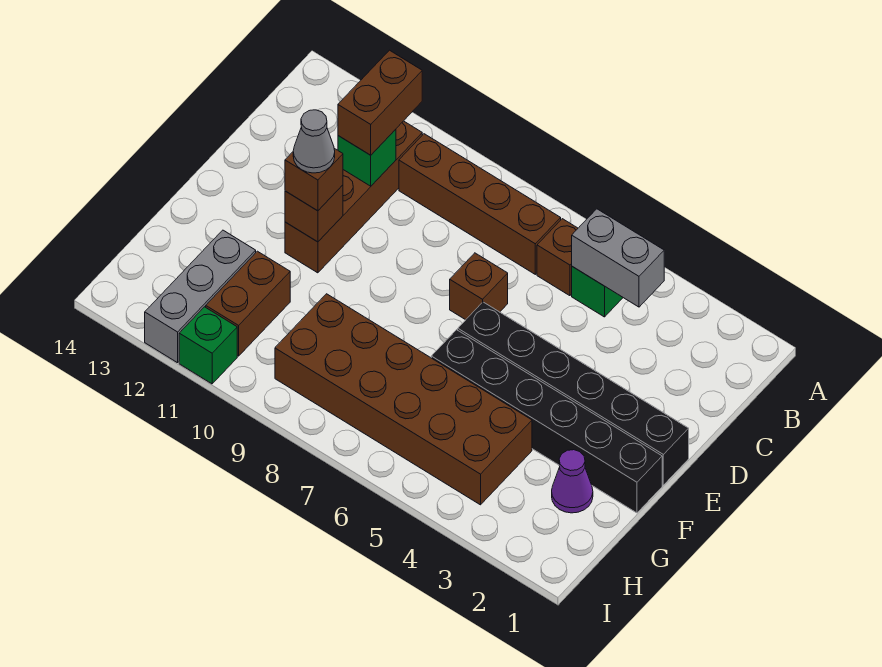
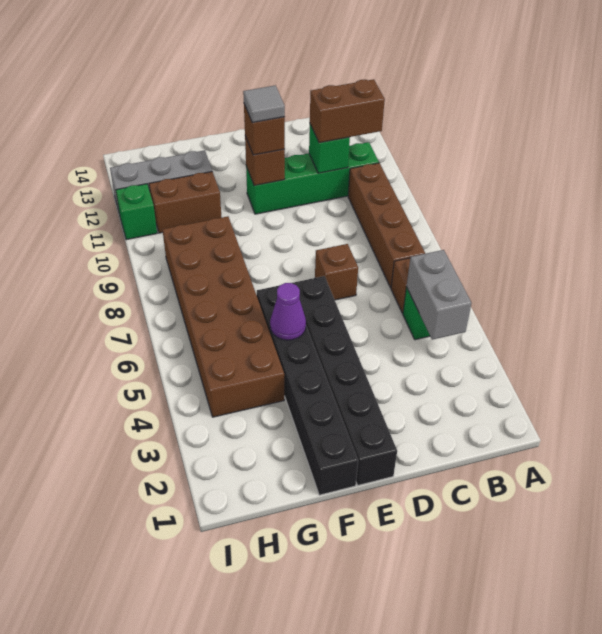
brown 1x4 brick [285,121,422,273] -> green 1x4 brick [246,142,379,214]
grey 1x1 cone [293,110,335,173] -> grey 1x1 tile [243,85,285,123]
purple 1x1 cone [552,450,593,513] -> purple 1x1 cone moved to [270,283,306,340]

